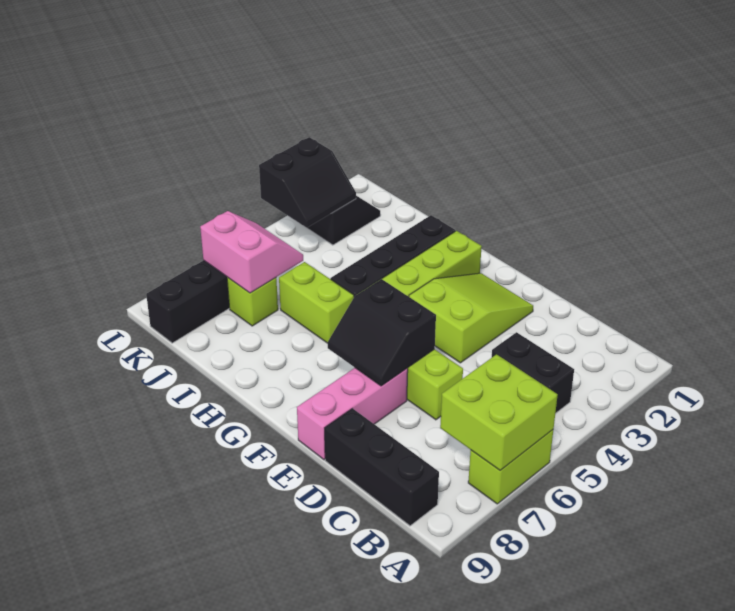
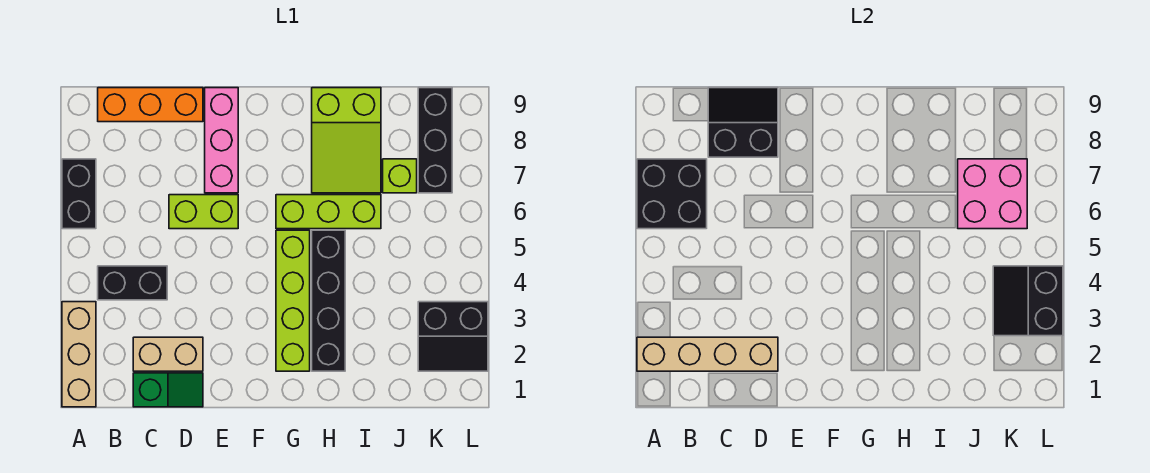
none -> tan 1x3 brick [62,302,96,407]
none -> tan 1x4 brick [637,337,778,371]
lime 1x2 brick [468,430,553,504] -> black 1x2 brick [62,159,96,229]
lime 2x2 brick [440,354,557,470] -> black 2x2 brick [637,159,707,229]
black 1x3 brick [325,409,439,526] -> orange 1x3 brick [98,88,203,122]
none -> green 1x2 slope [133,373,203,407]
none -> tan 1x2 brick [133,337,203,371]
lime 2x3 slope [409,273,533,363] -> lime 2x3 slope moved to [312,88,381,193]
black 2x2 slope [328,279,436,386] -> black 2x2 slope moved to [708,88,778,157]
lime 1x2 brick [279,262,354,343] -> lime 1x3 brick [276,195,381,229]
pink 2x2 slope [200,211,303,293] -> pink 2x2 brick [958,159,1027,229]

